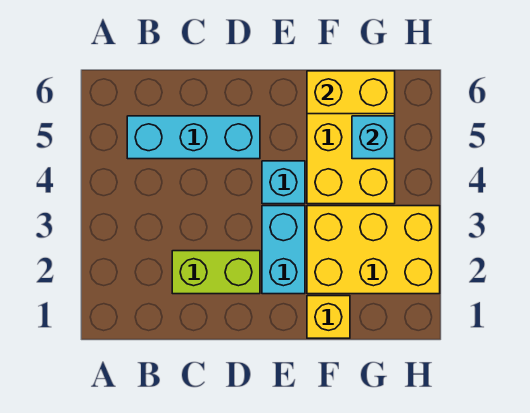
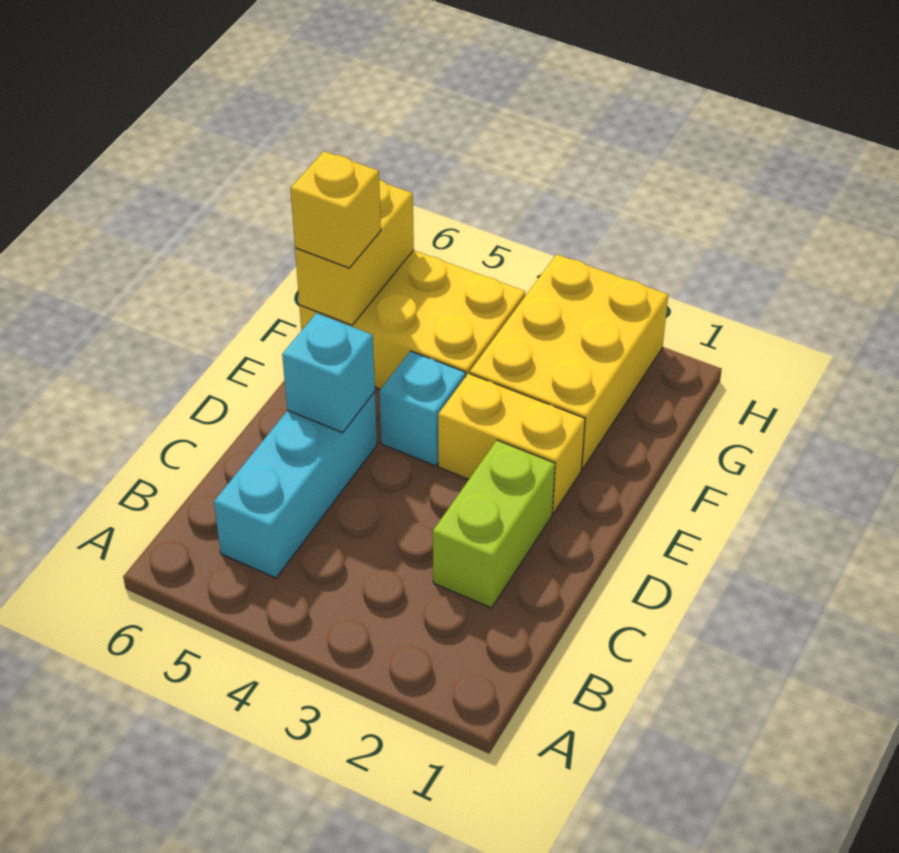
cyan 1x2 brick [262,206,305,294] -> yellow 1x2 brick [438,373,585,514]
yellow 1x1 brick [307,296,350,338] -> yellow 1x1 brick moved to [290,151,381,268]
cyan 1x1 brick [352,116,395,159] -> cyan 1x1 brick moved to [282,313,375,433]

